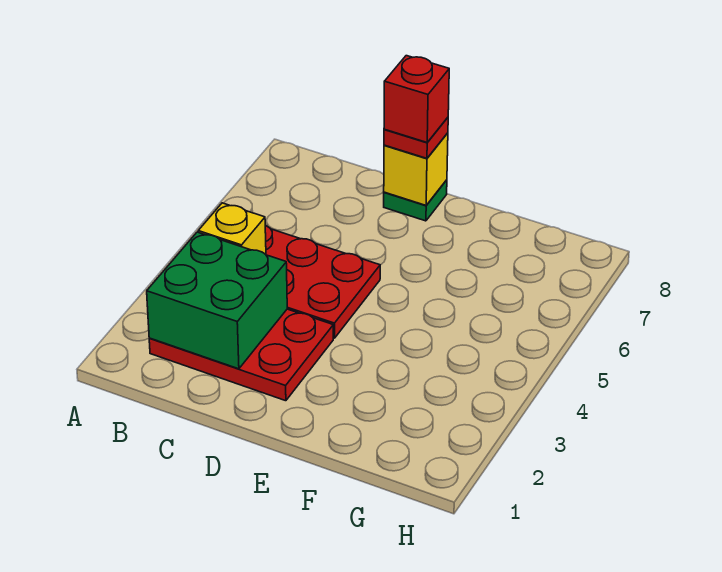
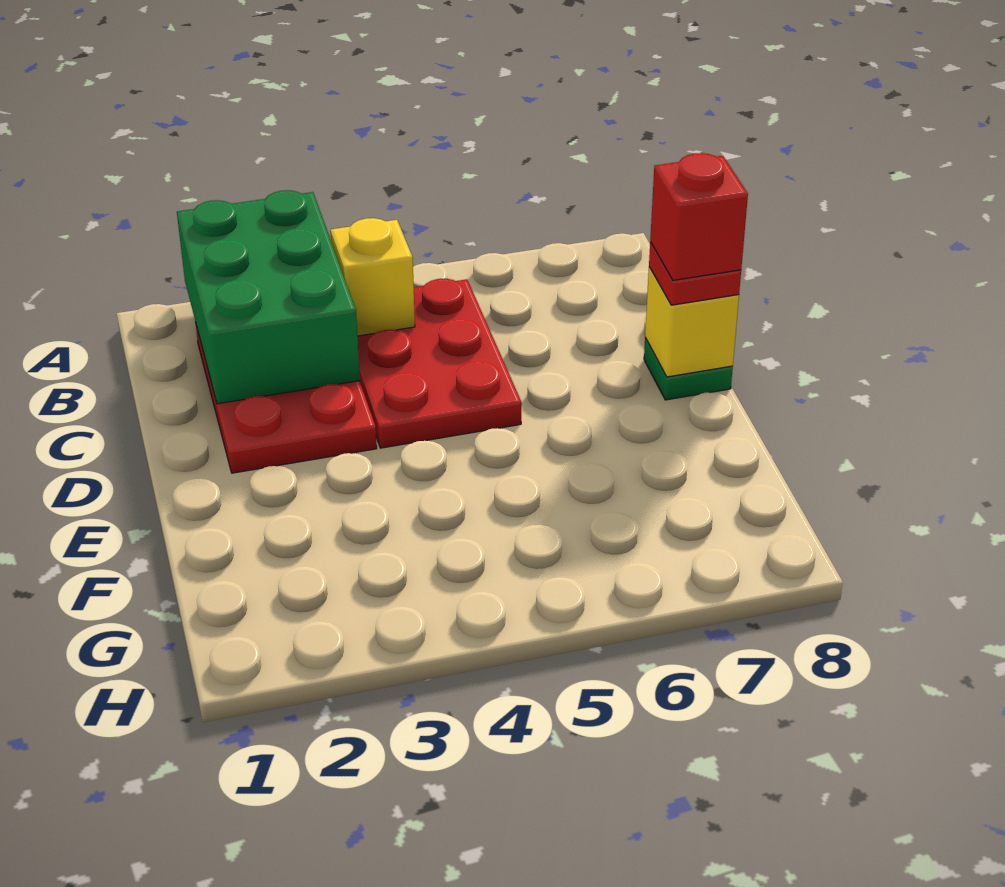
green 2x2 brick [147,232,287,369] -> green 2x3 brick [177,190,360,404]

